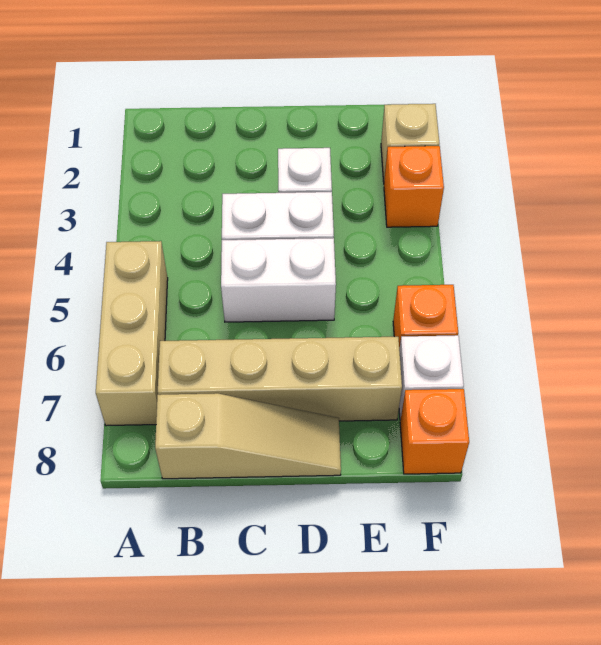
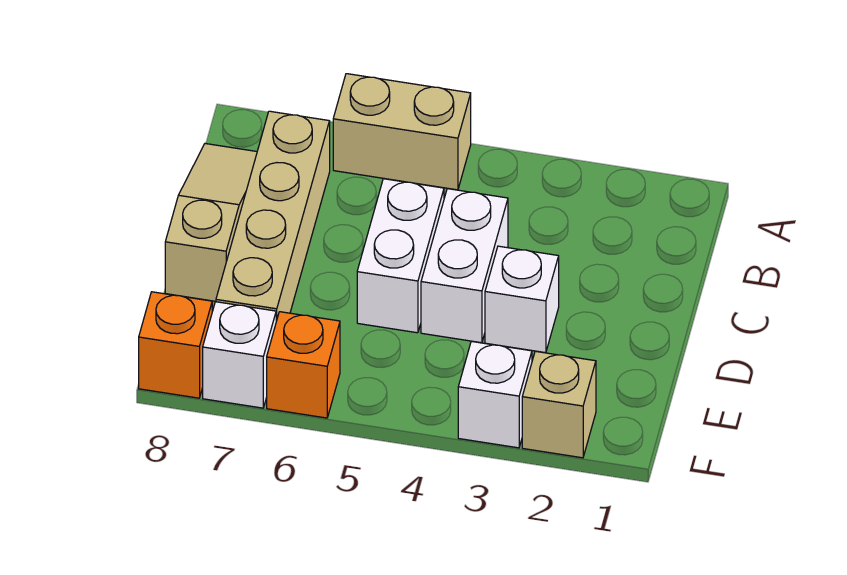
tan 1x3 brick [96,241,168,426] -> tan 1x2 brick [333,74,471,190]
tan 1x3 slope [155,393,341,479] -> tan 1x3 slope turned to [165,144,257,301]
orange 1x1 brick [384,146,444,227] -> white 1x1 brick [458,341,532,448]

